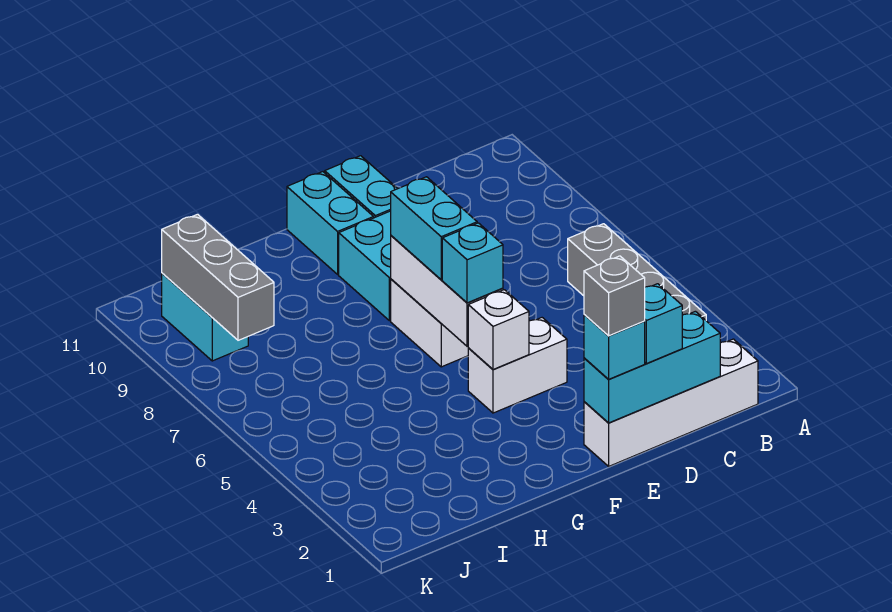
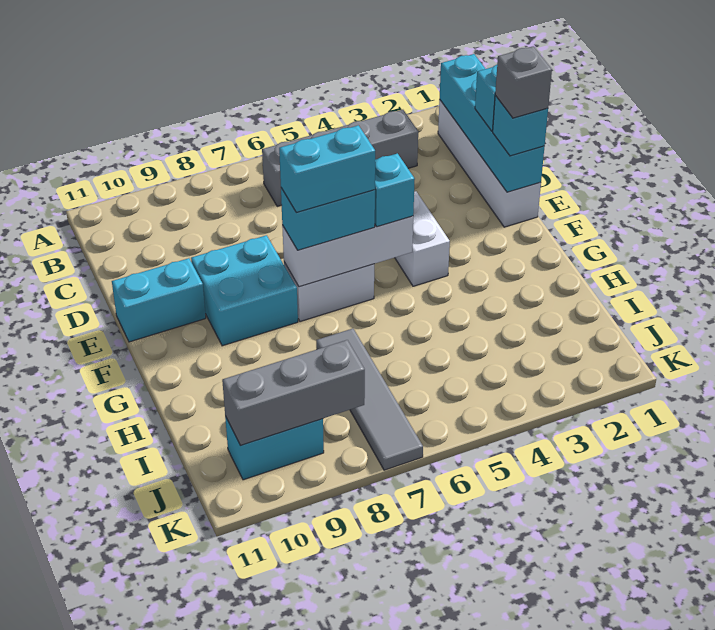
cyan 1x3 brick [584,311,720,423] -> cyan 1x4 brick [440,54,544,192]
white 1x1 brick [468,290,529,369] -> none
cyan 1x2 brick [287,172,374,274] -> cyan 1x2 brick moved to [279,125,375,212]
none -> grey 1x4 tile [316,329,423,470]

